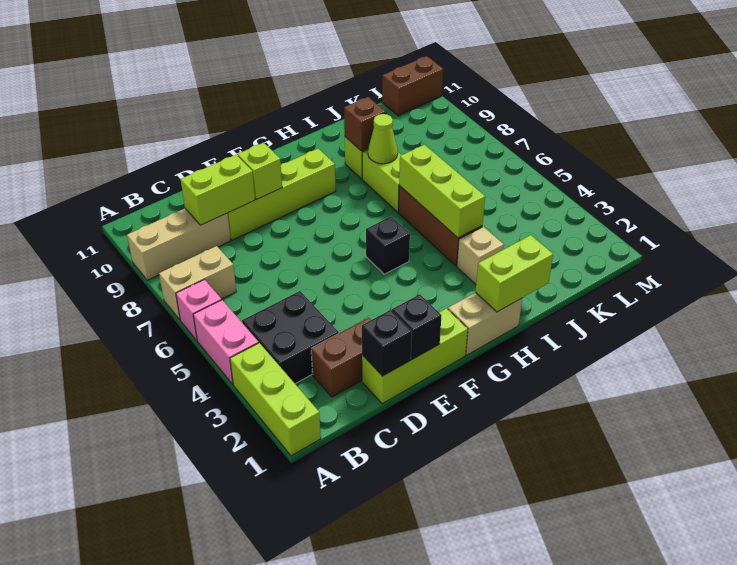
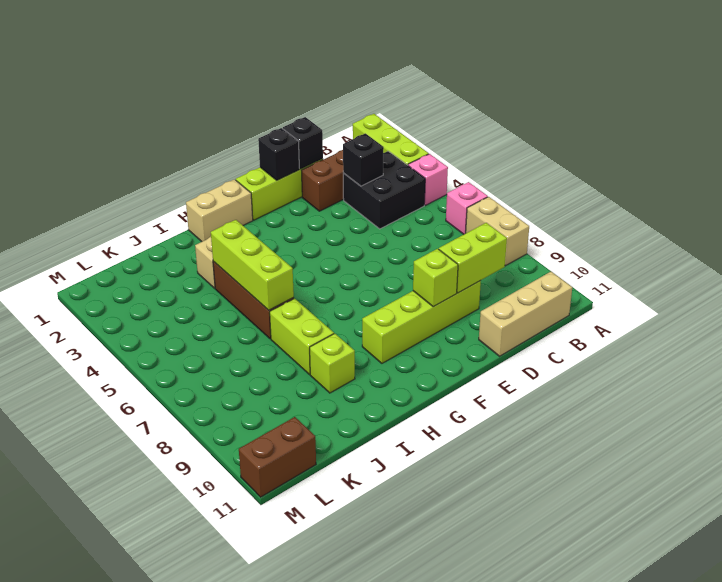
pink 1x2 brick [193,300,259,384] -> pink 1x1 brick [408,154,448,205]
tan 1x2 brick [159,246,237,320] -> tan 1x2 brick turned to [466,197,529,266]
tan 1x3 brick [127,209,231,280] -> tan 1x3 brick moved to [479,272,572,356]
black 1x1 brick [366,216,410,274] -> black 1x1 brick moved to [343,133,384,186]
lime 1x2 brick [475,235,553,312] -> none
lime 1x1 cone [368,114,398,164] -> none
brown 1x1 brick [344,97,385,151] -> none

